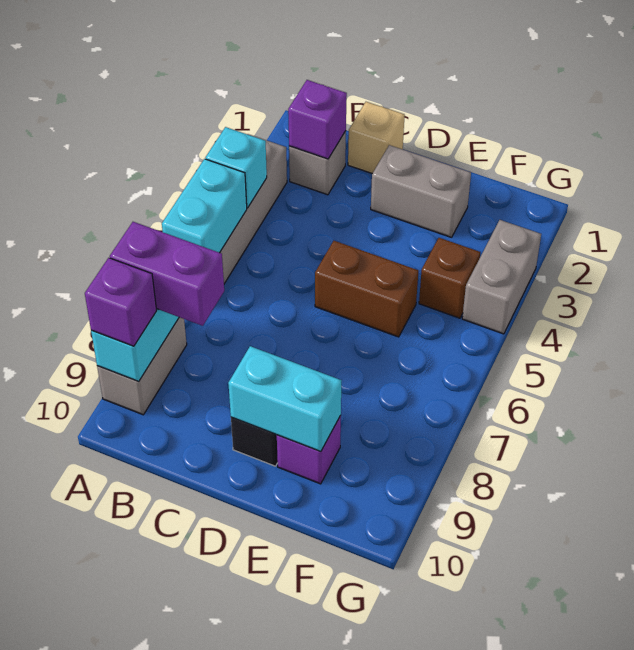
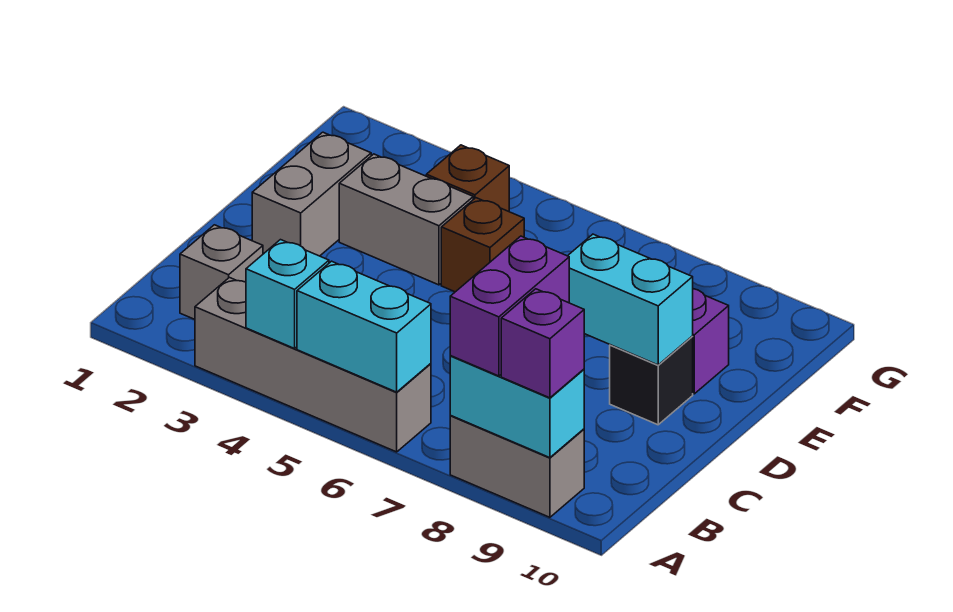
purple 1x1 brick [288,80,347,159] -> none
tan 1x1 brick [348,102,405,174] -> none
brown 1x2 brick [315,241,418,337] -> brown 1x1 brick [441,198,524,292]
cyan 1x2 brick [228,346,341,452] -> cyan 1x2 brick turned to [568,234,693,365]
grey 1x2 brick [462,220,541,334] -> grey 1x2 brick moved to [339,154,473,285]

